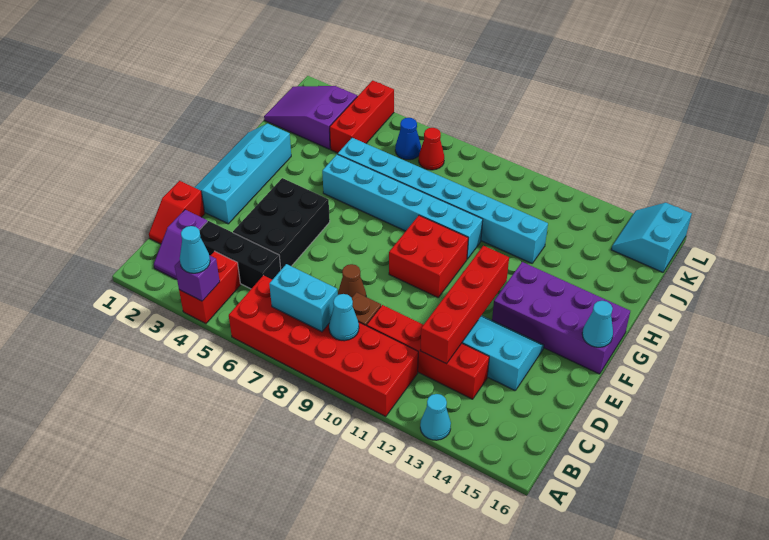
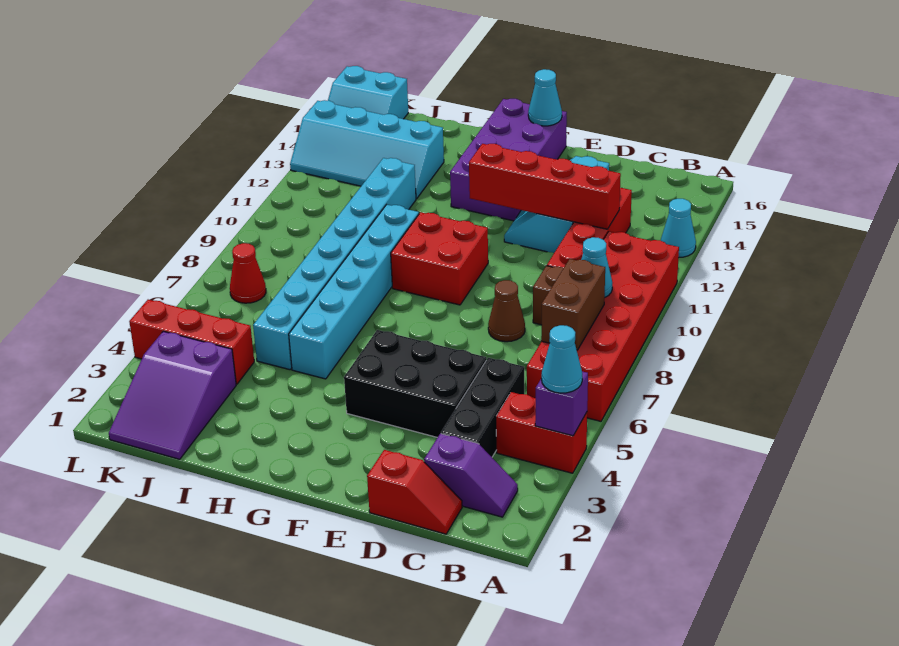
cyan 1x2 brick [269,264,338,332] -> brown 1x2 brick [541,259,605,350]
cyan 2x4 slope [194,124,291,224] -> cyan 2x4 slope moved to [290,100,444,199]
blue 1x1 cone [395,118,421,160] -> none

